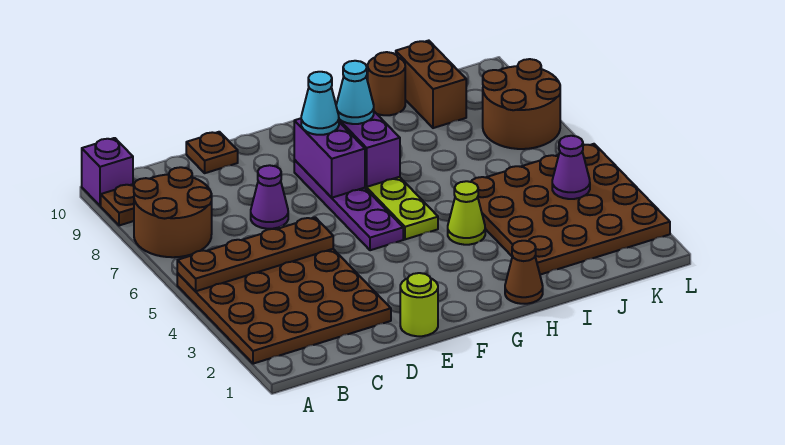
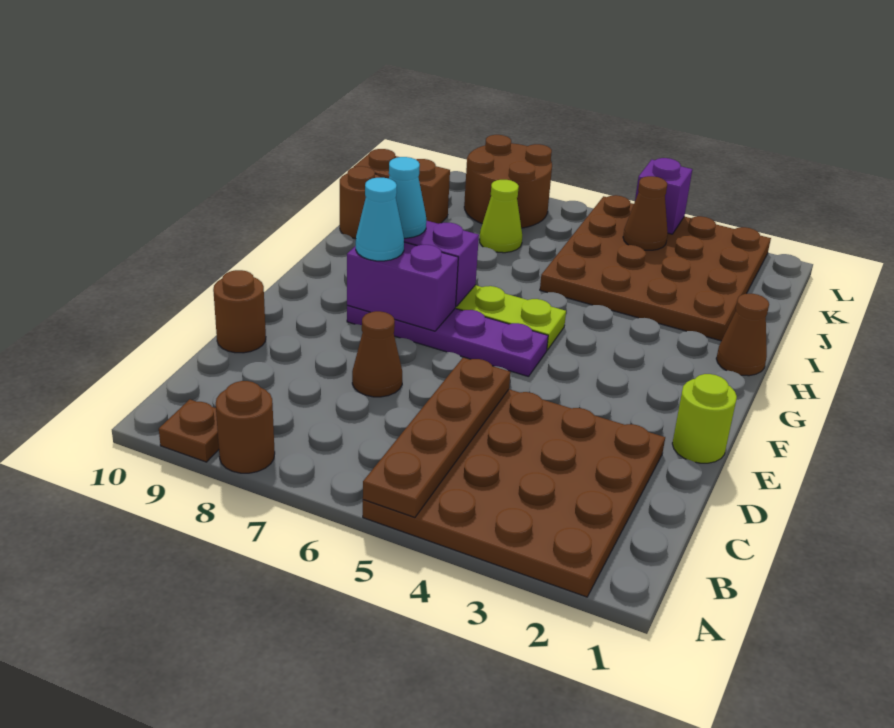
brown 2x2 round brick [134,167,212,257] -> brown 1x1 round brick [216,381,275,473]
purple 1x1 brick [82,138,133,206] -> purple 1x1 brick moved to [635,158,692,234]
purple 1x1 cone [251,165,288,229] -> brown 1x1 cone [352,311,402,397]
brown 1x1 plate [186,132,238,173] -> brown 1x1 round brick [213,270,266,353]
lime 1x1 cone [448,181,485,245] -> lime 1x1 cone moved to [479,180,522,253]
purple 1x1 cone [552,136,590,199] -> brown 1x1 cone [623,176,668,250]

